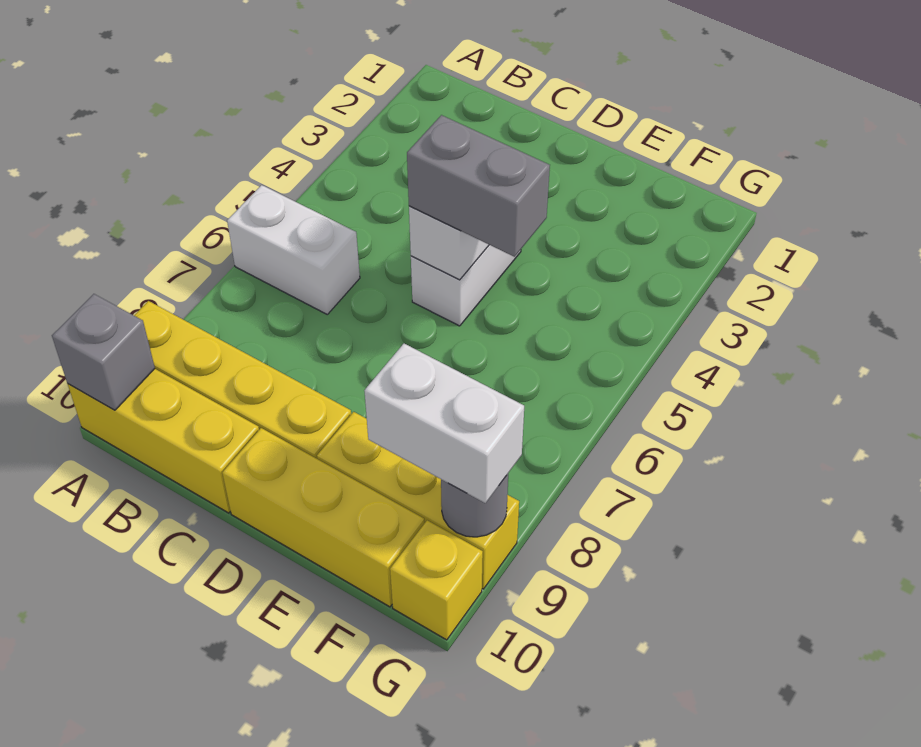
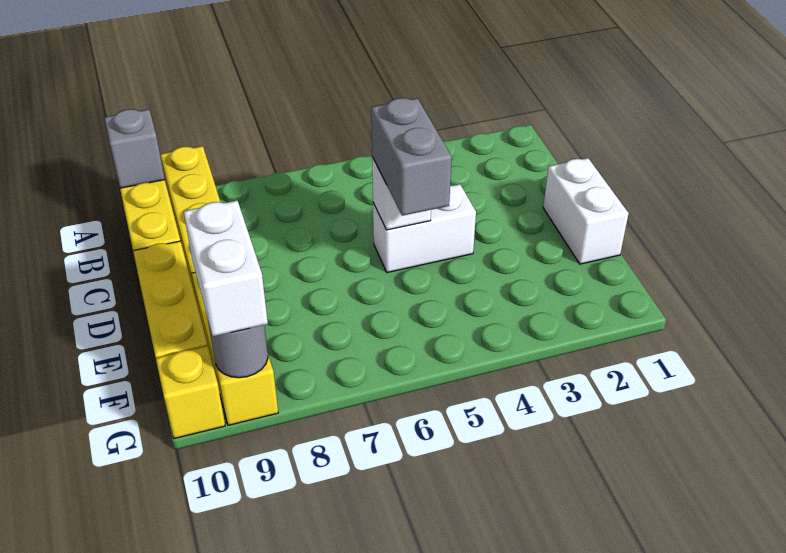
white 1x2 brick [227,185,360,314] -> white 1x2 brick moved to [543,158,629,264]

